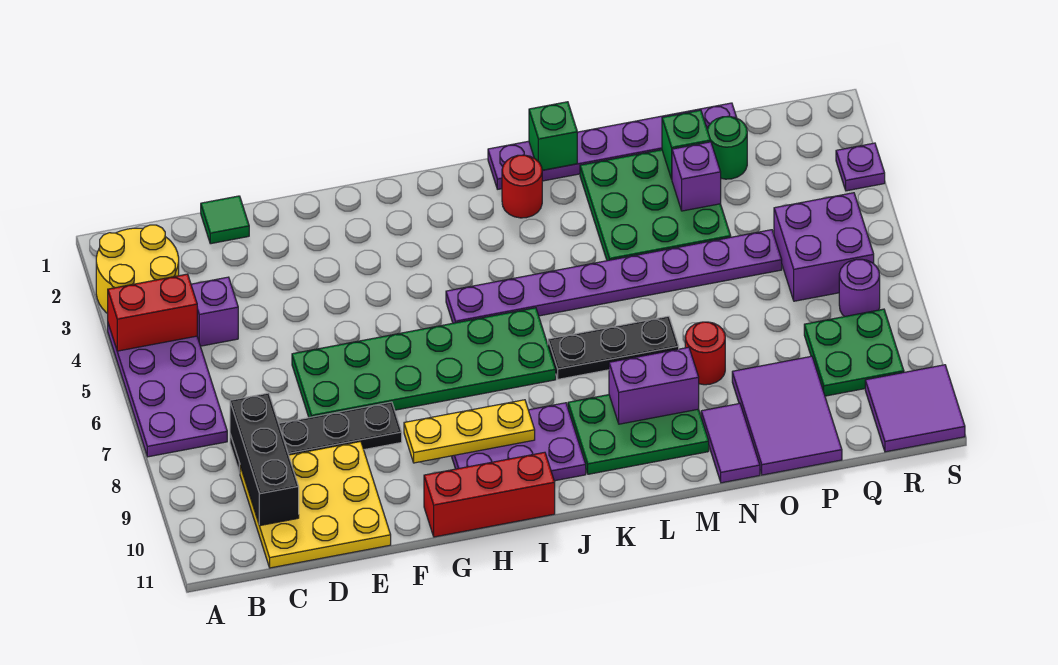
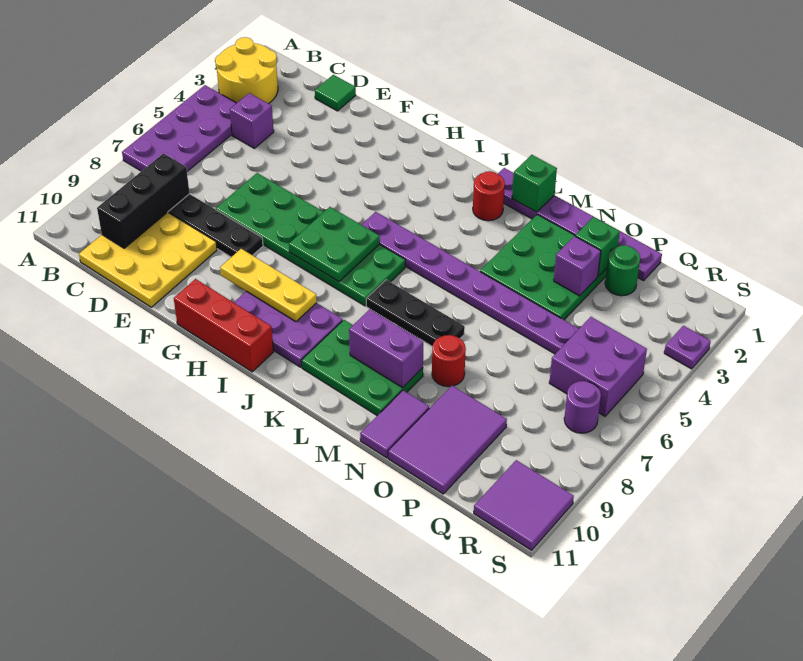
red 1x2 brick [108,274,197,351] -> none
green 2x2 plate [804,309,904,396] -> green 2x2 plate moved to [289,207,380,282]

